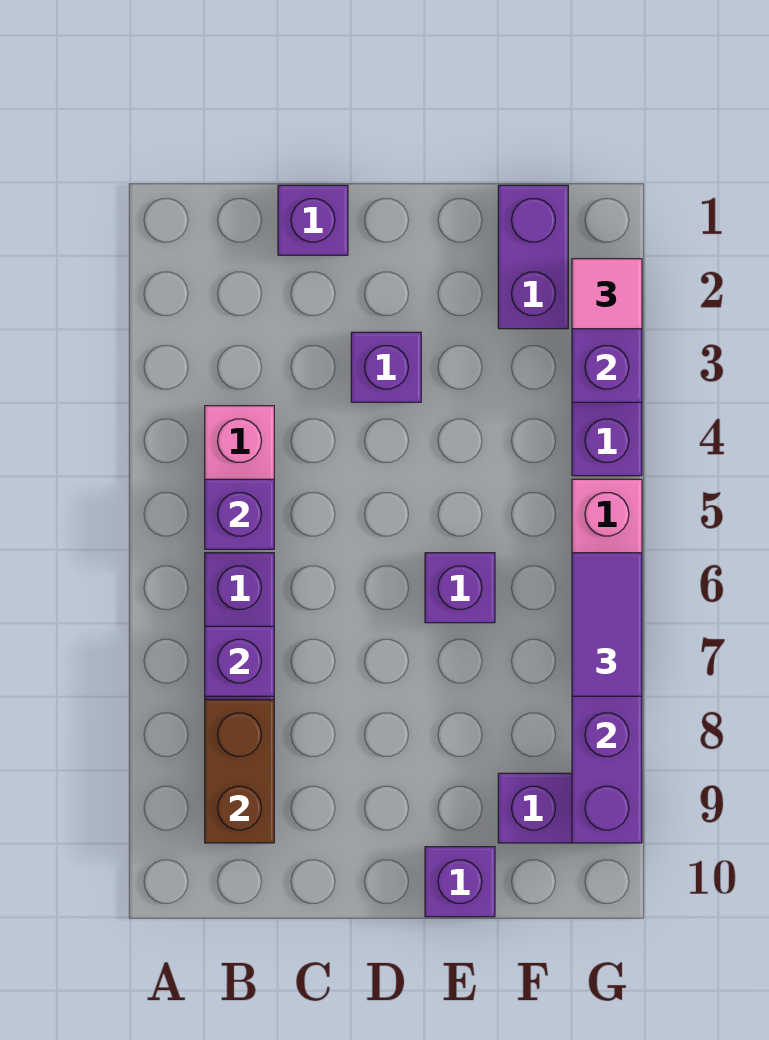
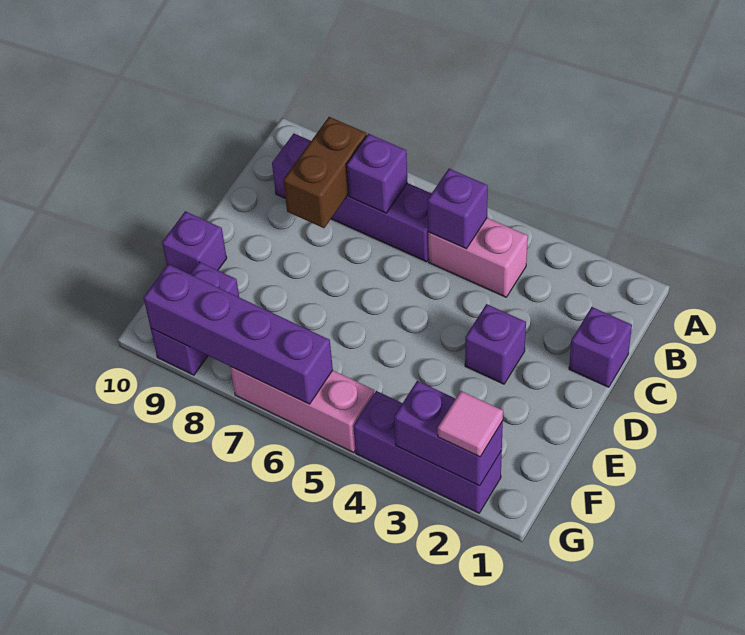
brown 1x2 brick [205,700,274,843] -> brown 1x2 brick turned to [283,117,367,228]
purple 1x1 brick [425,553,495,623] -> none
purple 1x2 brick [498,185,568,329] -> none
purple 1x2 tile [572,553,642,696] -> none

